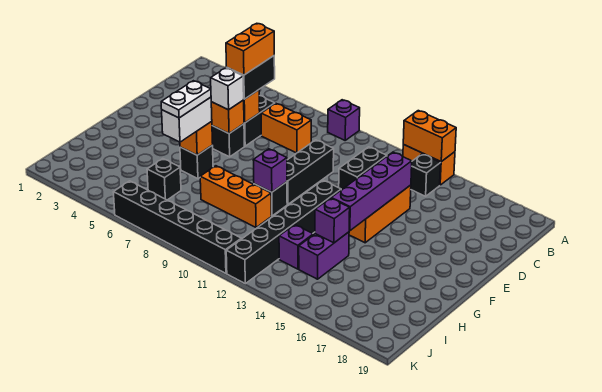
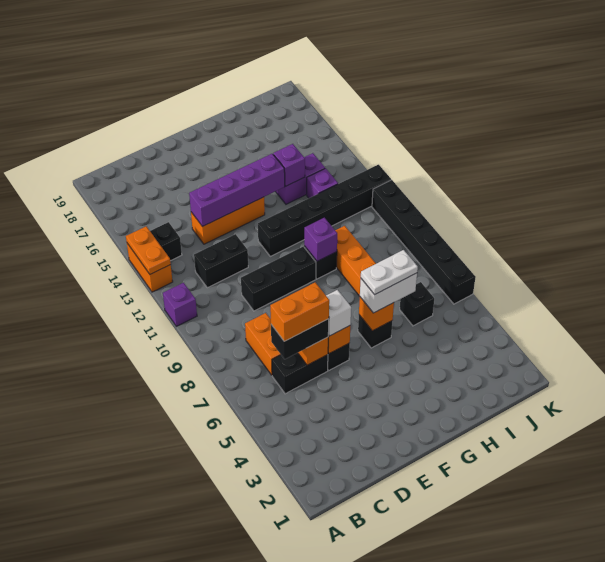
purple 1x1 brick [328,100,360,140] -> purple 1x1 brick moved to [163,283,197,326]
orange 1x2 brick [403,111,456,162] -> orange 1x2 plate [126,226,171,274]

